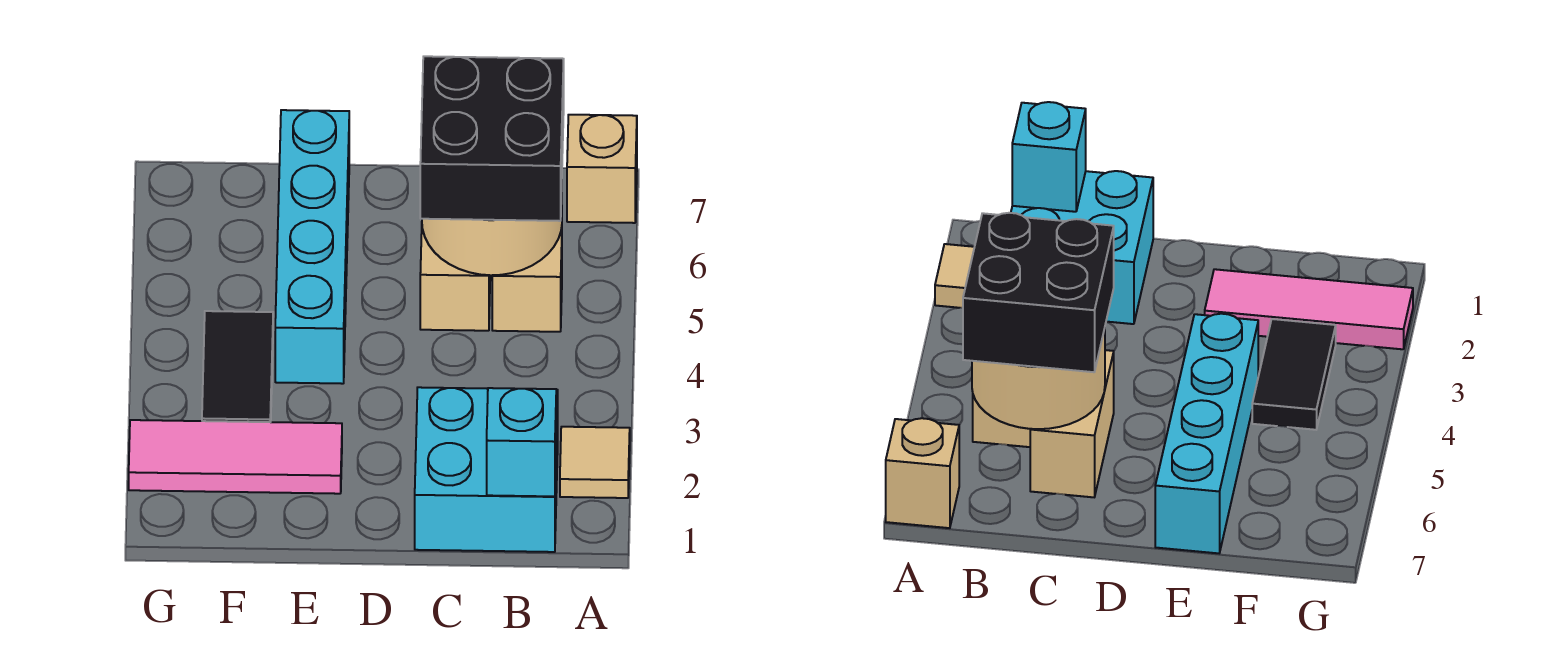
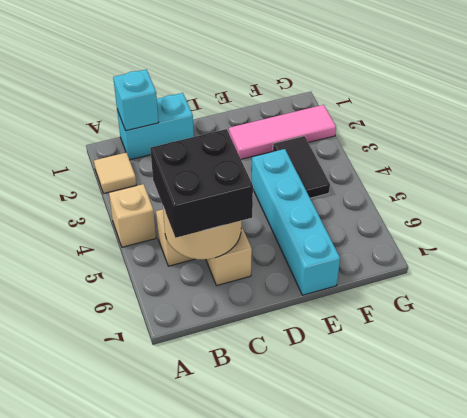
tan 1x1 brick [567,115,637,223] -> tan 1x1 brick moved to [109,184,156,247]
cyan 2x2 brick [415,387,558,552] -> cyan 1x2 brick [117,93,194,160]

